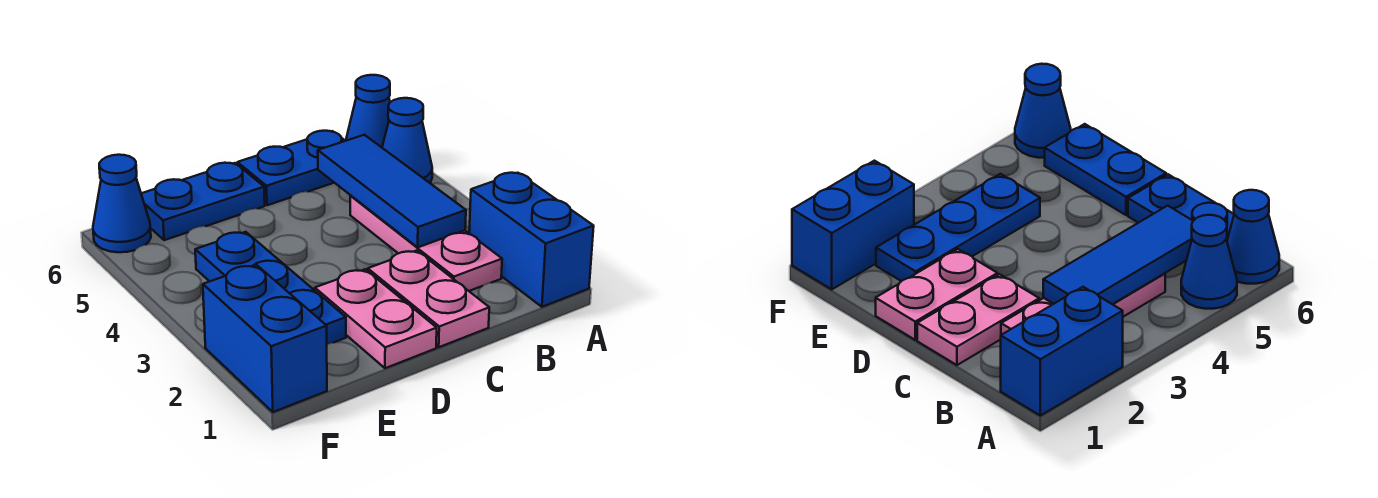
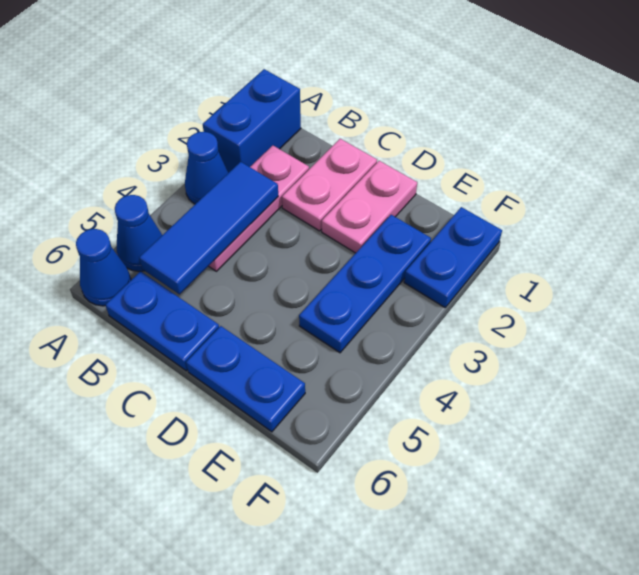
blue 1x2 brick [203,265,327,412] -> blue 1x2 plate [404,207,502,307]
blue 1x1 cone [93,155,151,252] -> blue 1x1 cone moved to [185,132,228,204]

